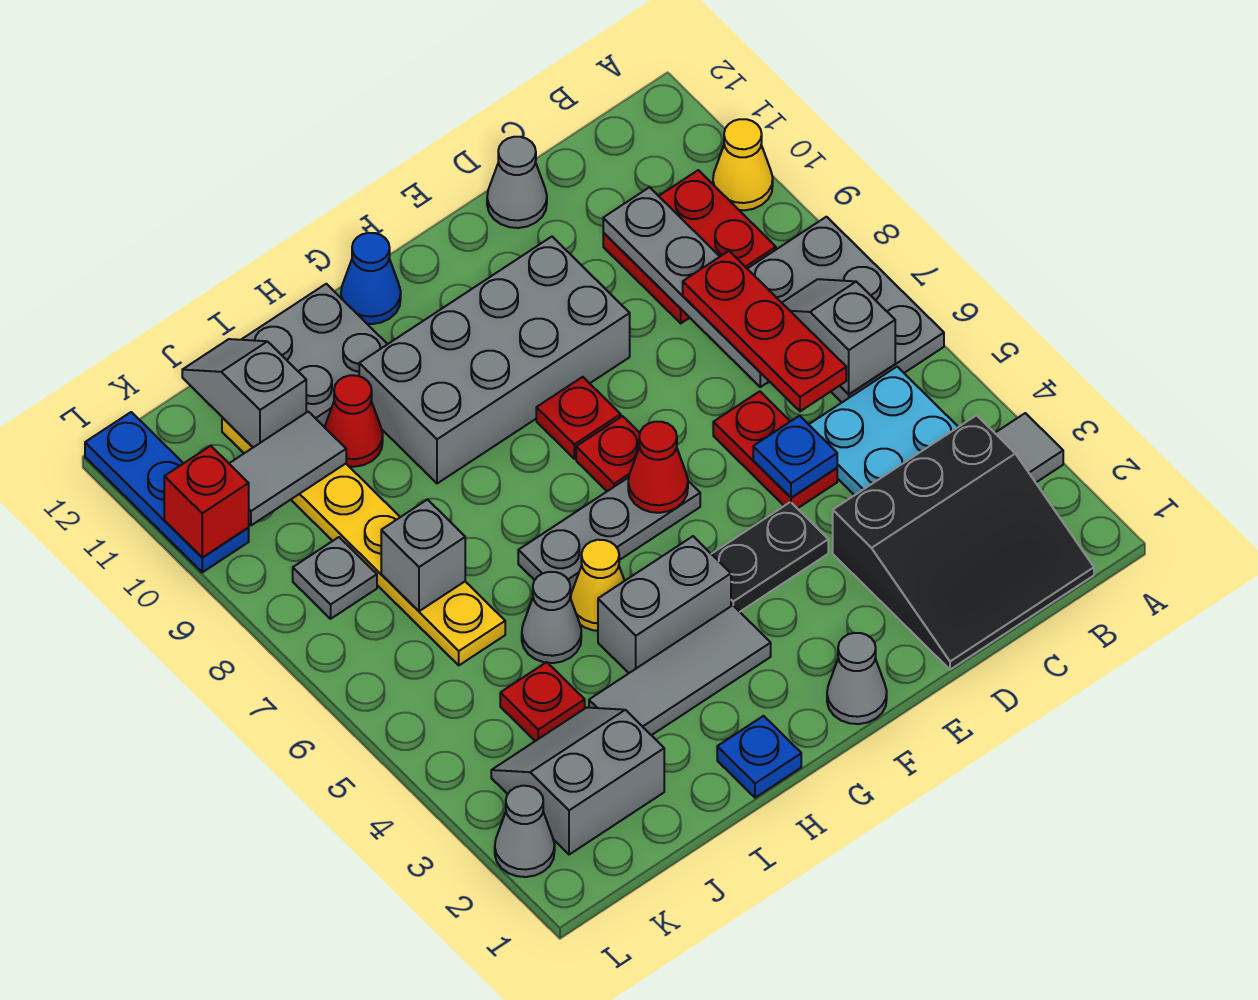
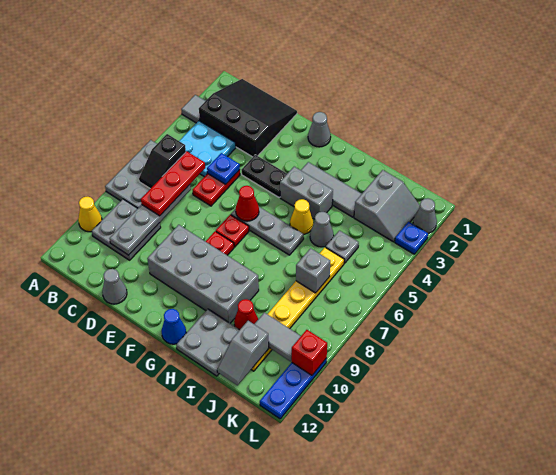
grey 1x2 slope [782,279,895,394] -> black 1x2 slope [139,134,186,189]
red 2x2 plate [603,170,776,323] -> grey 2x2 plate [92,199,161,260]
blue 1x1 plate [717,716,801,798] -> blue 1x1 plate moved to [395,222,428,254]
grey 2x2 slope [491,708,664,855] -> grey 2x2 slope turned to [354,170,420,242]
red 1x1 plate [500,662,585,741] -> none
grey 1x1 plate [293,537,377,619] -> grey 1x1 plate moved to [326,231,359,263]

